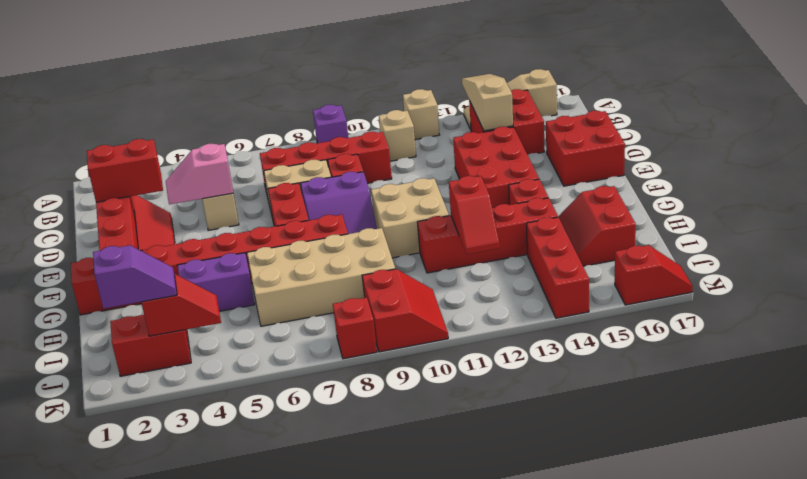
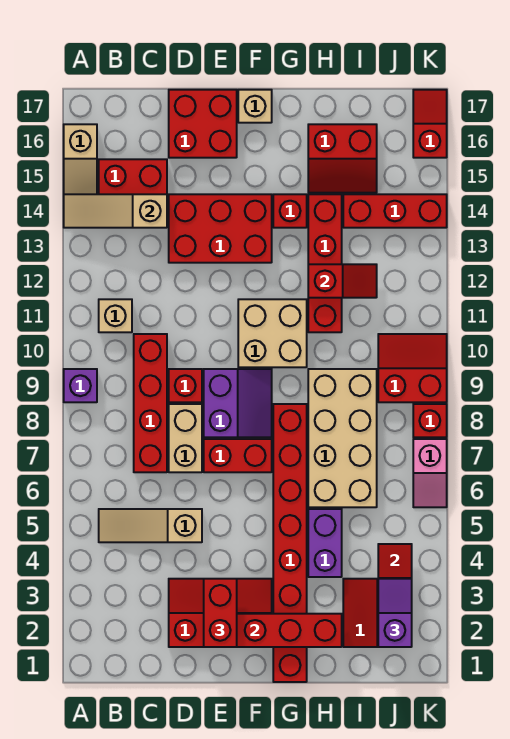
tan 1x1 brick [403,89,439,139] -> tan 1x1 brick moved to [238,90,272,123]
pink 1x2 slope [166,144,233,204] -> pink 1x2 slope moved to [413,439,447,507]

